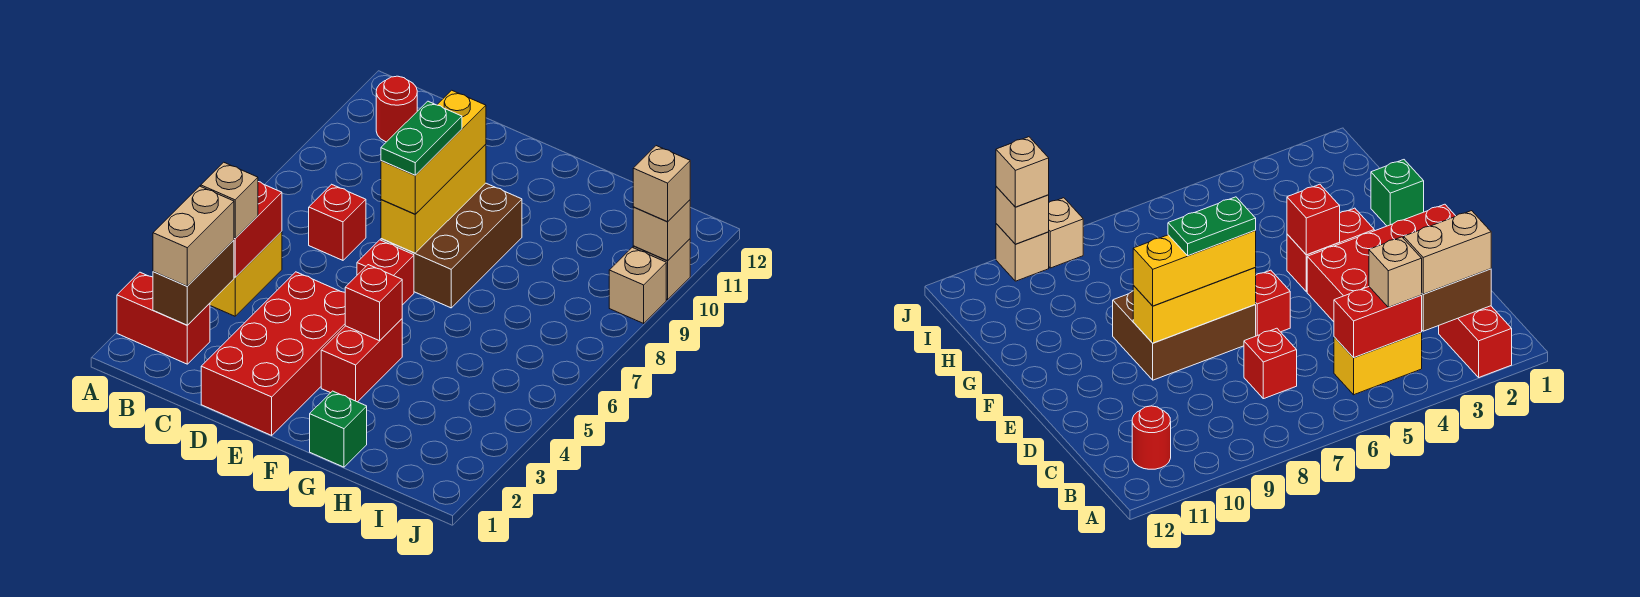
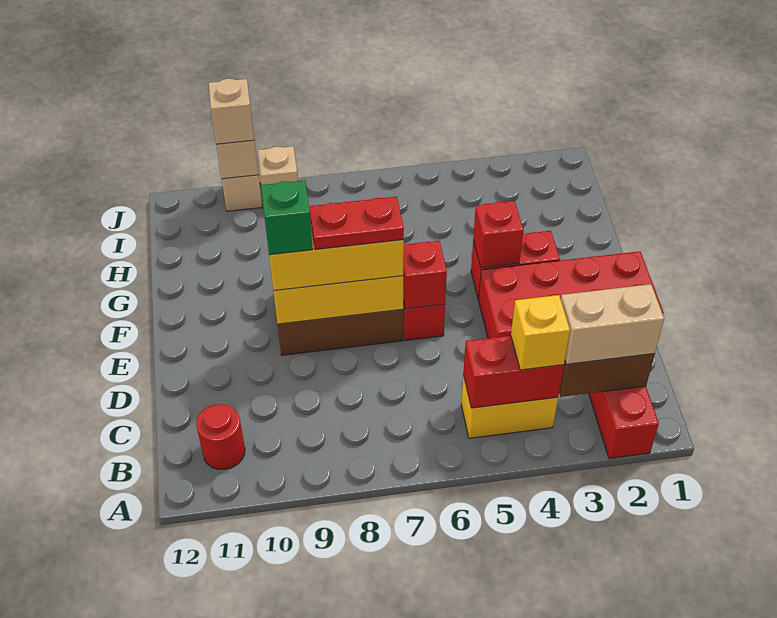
tan 1x1 brick [201,162,258,238] -> yellow 1x1 brick [511,295,570,370]
red 1x1 brick [309,184,366,260] -> red 1x1 brick moved to [403,241,447,309]
green 1x2 plate [381,101,462,175] -> red 1x2 plate [309,197,404,250]
green 1x1 brick [310,391,367,467] -> green 1x1 brick moved to [261,180,313,255]

